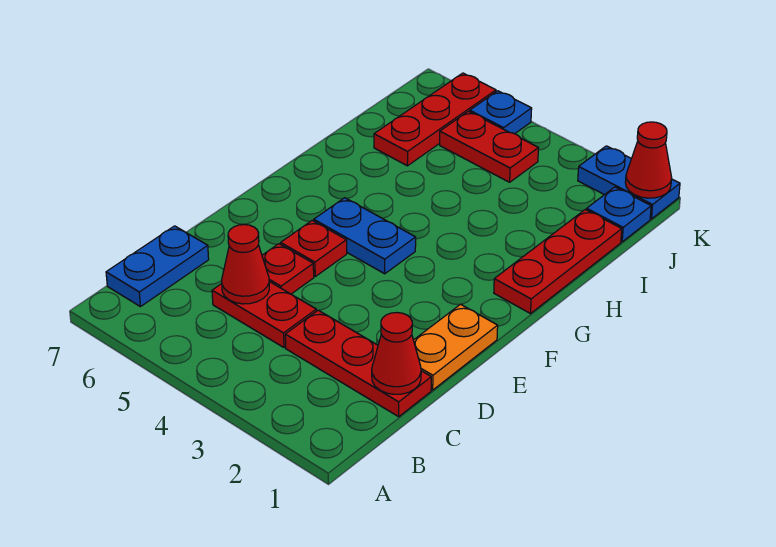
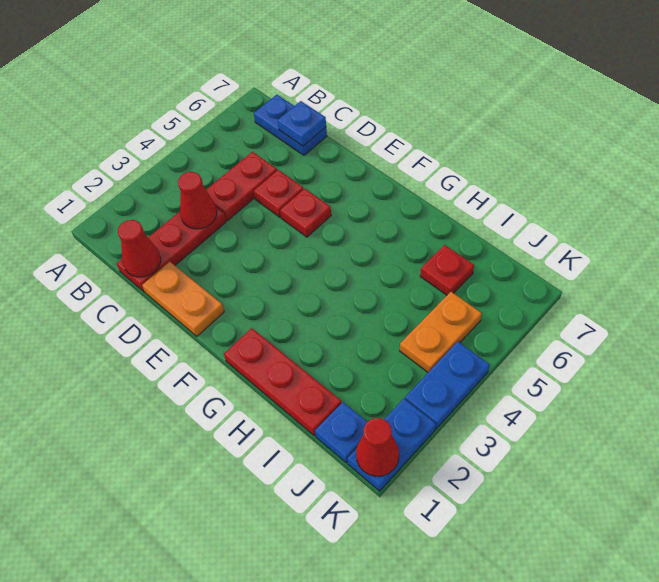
red 1x1 cone [222,225,269,304] -> red 1x1 cone moved to [178,172,217,229]
blue 1x2 plate [314,198,416,274] -> blue 1x2 plate moved to [405,342,490,429]
red 1x3 plate [374,73,496,166] -> red 1x1 plate [420,245,474,295]
red 1x2 plate [440,111,538,182] -> orange 1x2 plate [400,292,482,372]
blue 1x1 plate [470,91,532,134] -> blue 1x1 plate moved to [277,101,326,146]

